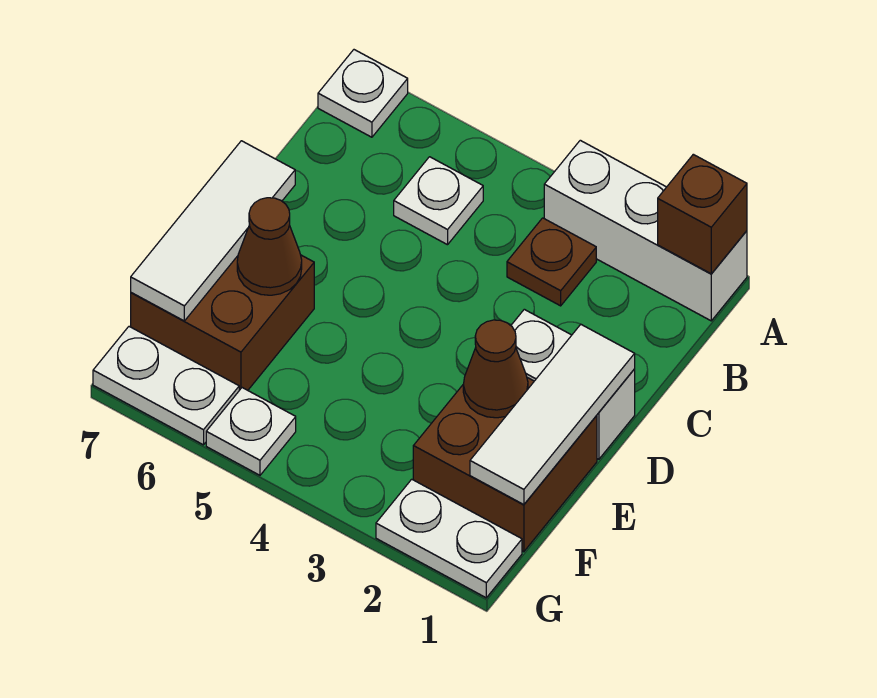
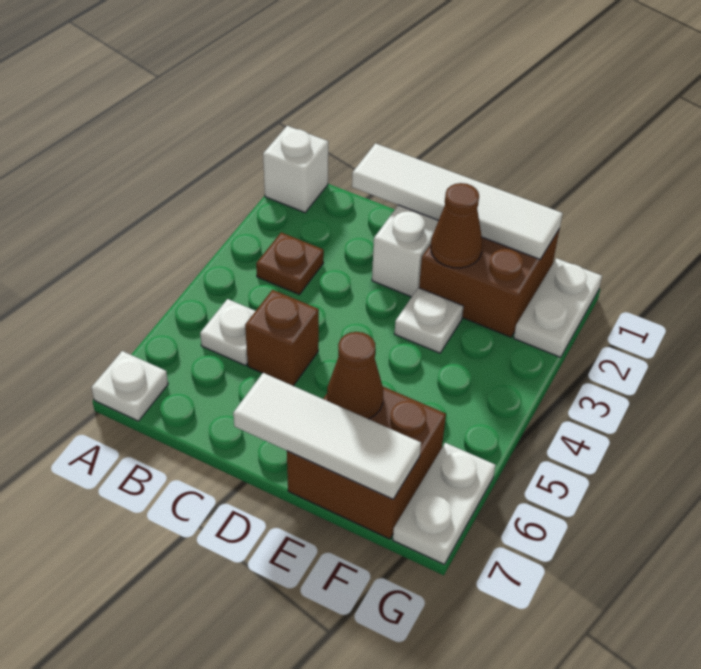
white 1x3 brick [544,140,747,321] -> white 1x1 brick [263,126,328,212]
brown 1x1 brick [658,154,747,274] -> brown 1x1 brick moved to [245,290,319,386]
white 1x3 tile [470,324,635,505] -> white 1x4 tile [352,143,563,259]
white 1x1 plate [206,388,296,475] -> white 1x1 plate moved to [395,288,464,353]

